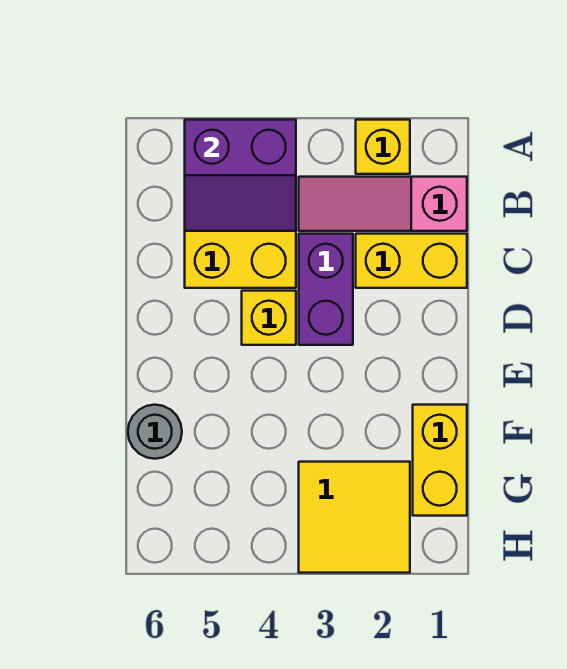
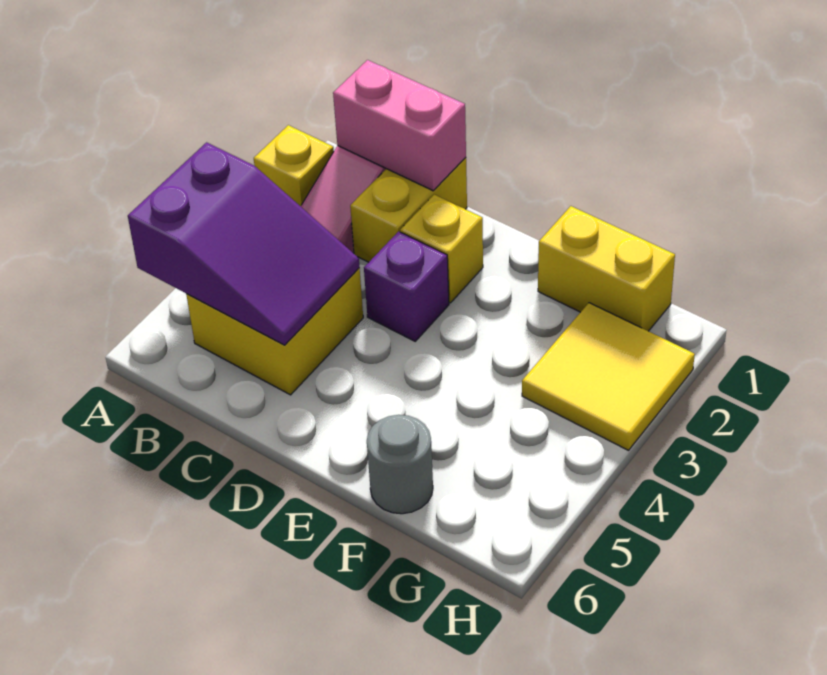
purple 2x2 slope [185,120,296,231] -> purple 2x3 slope [128,142,360,345]
none -> pink 1x2 brick [333,60,466,191]
purple 1x2 brick [299,234,353,345] -> purple 1x1 brick [364,231,449,341]
yellow 1x1 brick [242,291,296,345] -> yellow 1x1 brick moved to [400,195,483,303]

